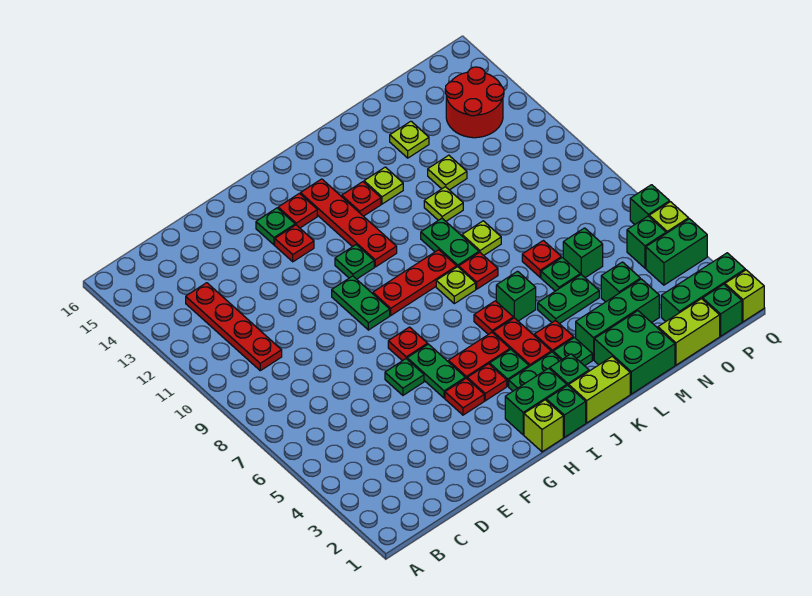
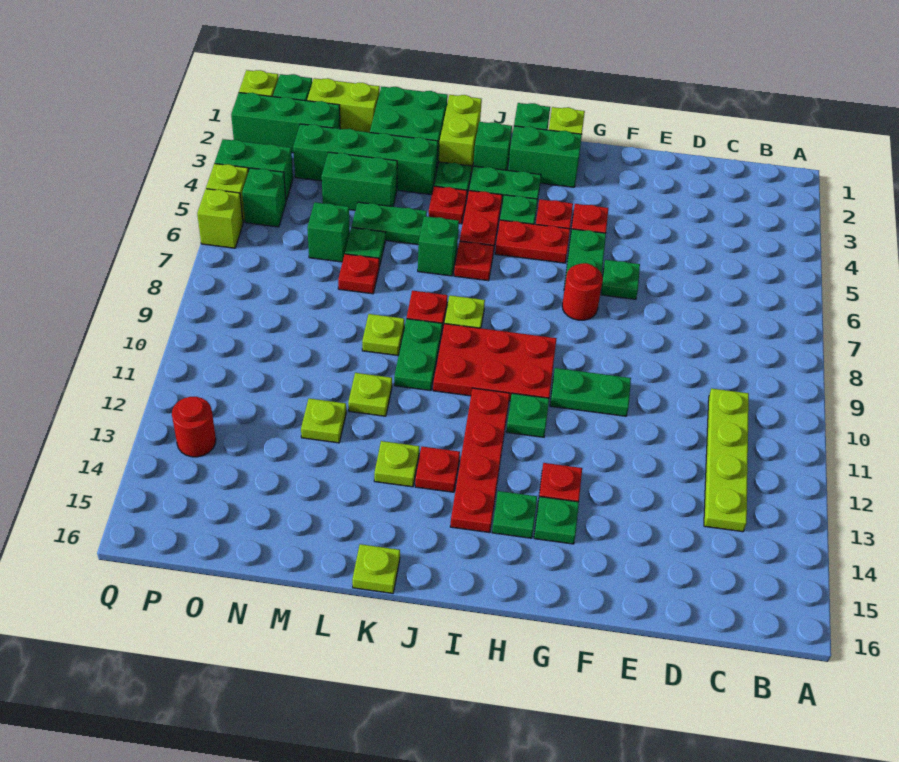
red 1x4 plate [186,283,282,371] -> lime 1x4 plate [704,388,749,532]
red 1x1 plate [388,327,428,361] -> red 1x1 round brick [562,263,603,320]
green 1x2 plate [332,276,390,330] -> green 1x2 plate turned to [550,368,631,416]
red 1x3 plate [373,250,457,315] -> red 2x3 plate [433,324,557,401]
red 1x1 plate [278,193,317,228] -> green 1x1 plate [492,491,537,538]
lime 1x2 brick [569,357,630,423] -> lime 1x2 brick turned to [439,95,482,173]
green 1x3 brick [576,279,659,360] -> green 1x4 brick [293,124,438,195]
lime 1x1 plate [390,121,429,158] -> lime 1x1 plate moved to [352,544,400,593]
green 1x1 brick [601,262,640,302] -> green 1x2 brick [322,152,397,210]
red 2x2 round brick [445,67,504,138] -> red 1x1 round brick [172,397,216,457]
green 1x1 brick [630,185,670,224] -> lime 1x1 brick [197,189,243,248]

